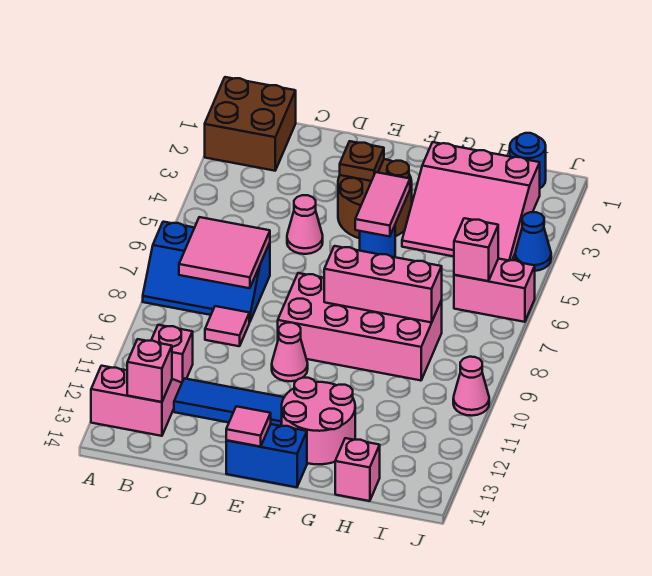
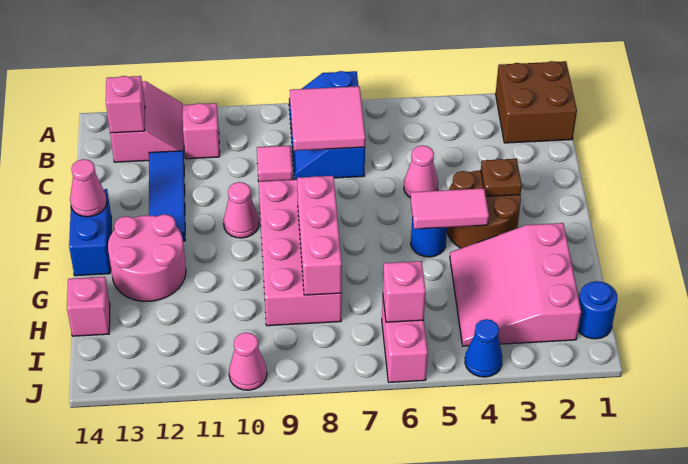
pink 1x1 tile [226,406,271,447] -> pink 1x1 cone [70,159,107,217]

